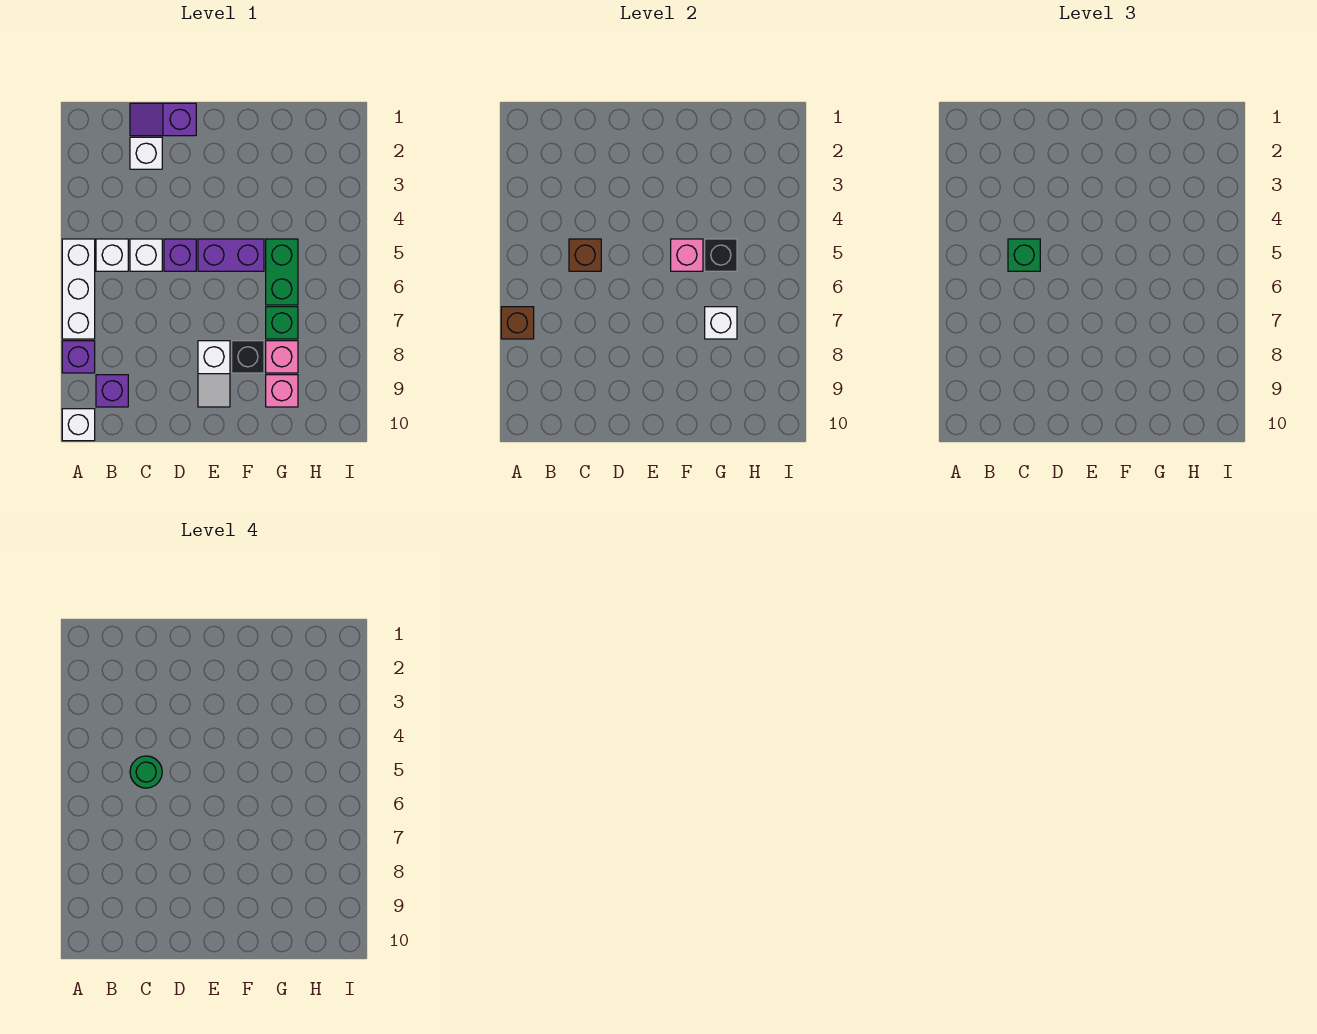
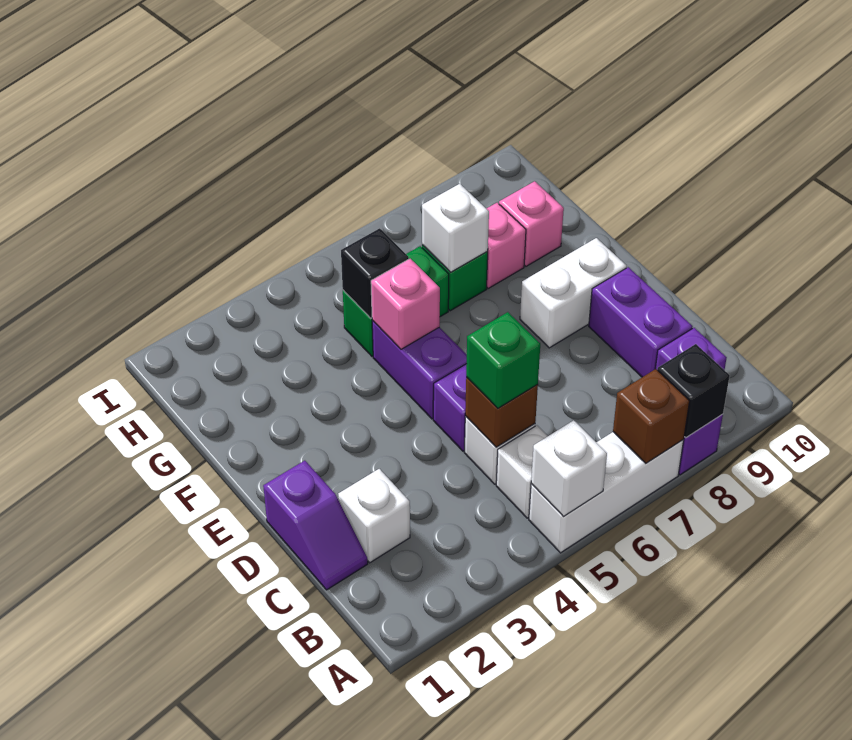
white 1x1 brick [62,409,95,441] -> white 1x1 brick moved to [531,420,607,517]
green 1x1 round brick [130,756,162,788] -> none
none -> purple 1x2 brick [589,267,693,377]
white 1x2 slope [198,341,230,407] -> white 1x2 brick [520,238,627,348]
black 1x1 brick [232,341,264,373] -> black 1x1 brick moved to [658,344,730,438]

